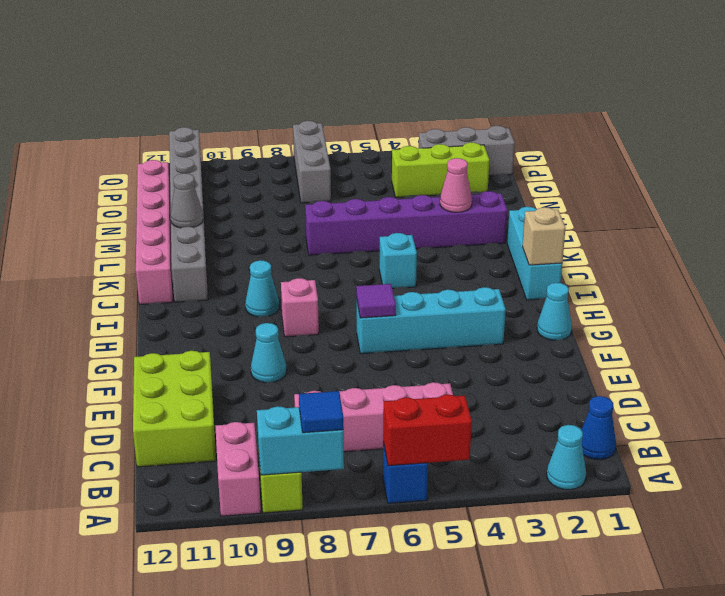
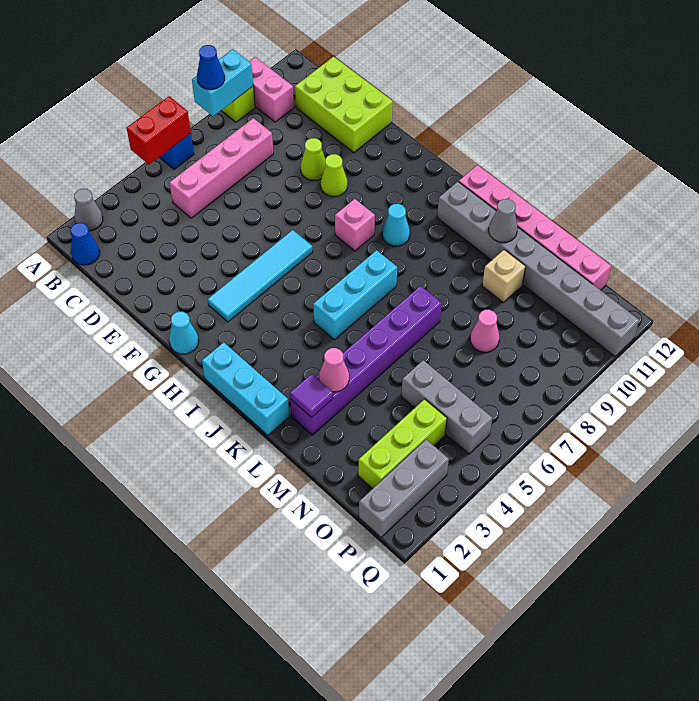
cyan 1x1 cone [547,425,586,490] -> grey 1x1 cone [74,189,103,231]
blue 1x1 tile [299,391,344,433] -> blue 1x1 cone [197,45,225,89]
none -> lime 1x1 cone [301,138,325,180]
cyan 1x1 cone [251,323,287,383] -> lime 1x1 cone [321,154,347,197]
cyan 1x4 brick [356,287,506,354] -> cyan 1x4 tile [208,230,313,322]
purple 1x1 tile [356,284,396,318] -> purple 1x1 tile moved to [290,374,333,417]
tan 1x1 brick [523,207,566,265] -> tan 1x1 brick moved to [482,250,526,302]
cyan 1x1 brick [379,233,417,288] -> cyan 1x3 brick [313,250,397,340]
none -> pink 1x1 cone [470,310,499,352]
grey 1x3 brick [293,121,331,203] -> grey 1x3 brick moved to [401,360,492,454]

